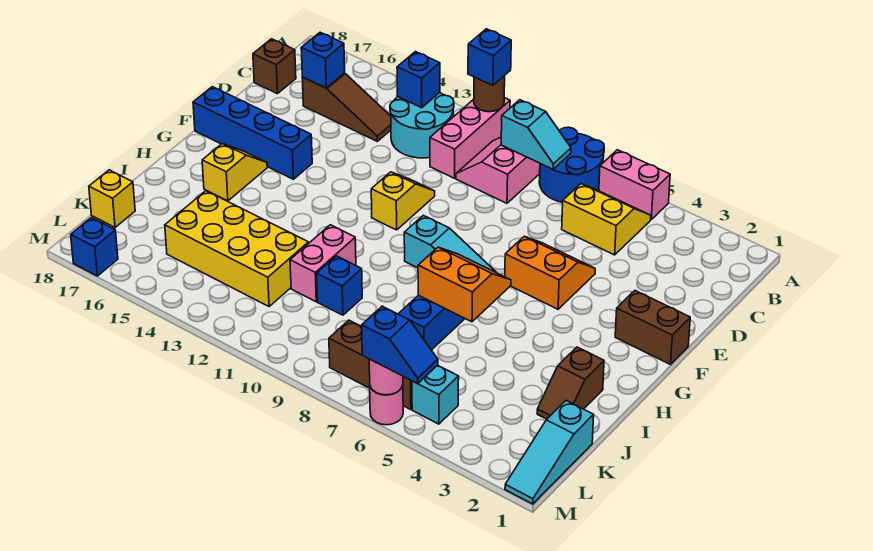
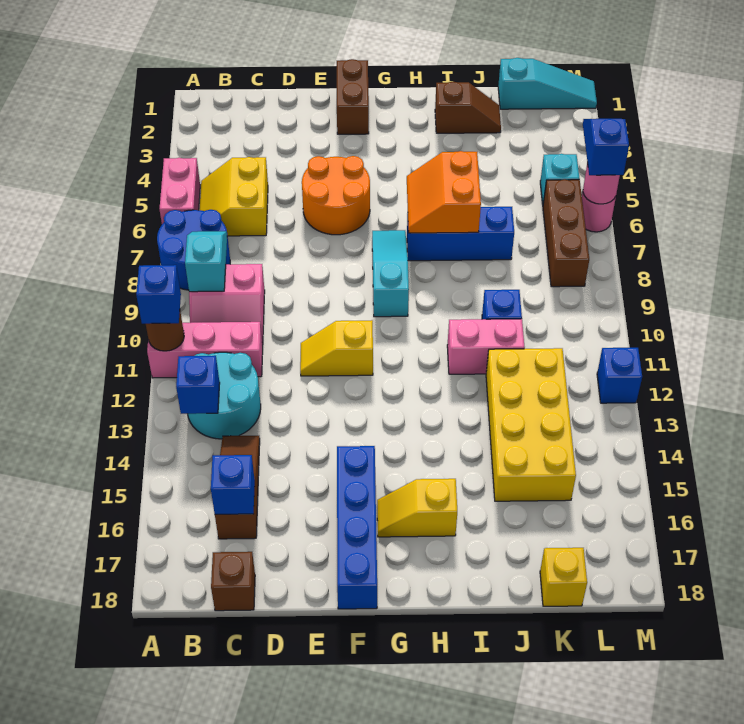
orange 2x2 slope [505,236,595,309] -> orange 2x2 round brick [302,156,370,235]
blue 1x1 brick [71,218,118,276] -> blue 1x1 brick moved to [597,348,642,403]

